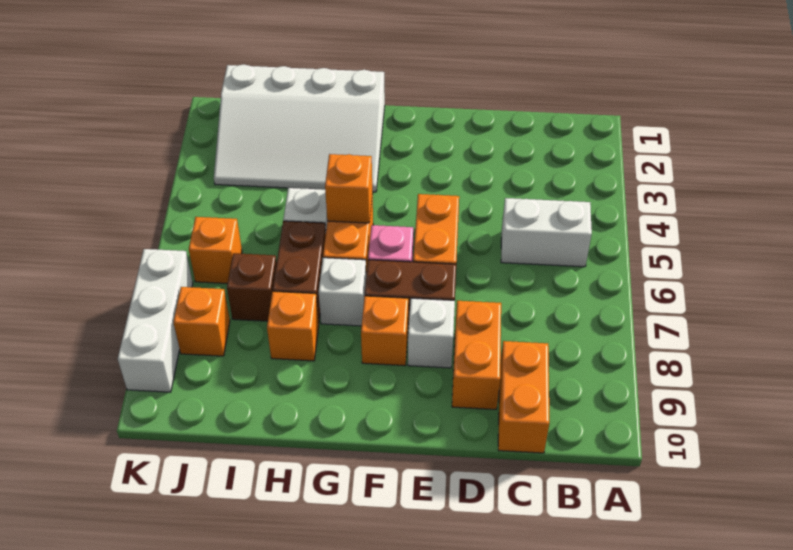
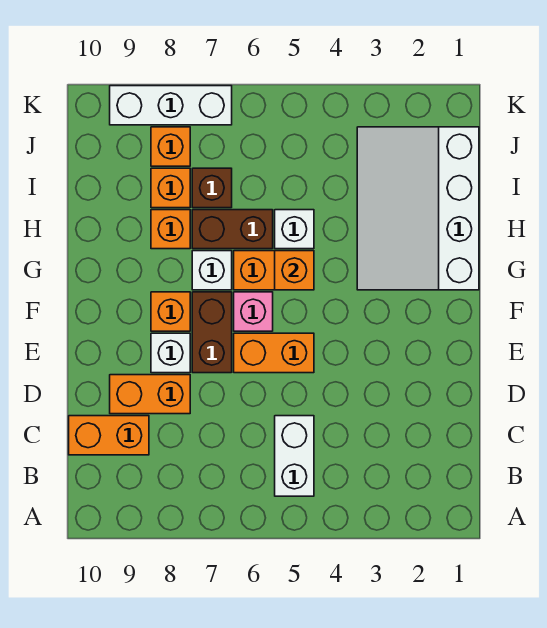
orange 1x1 brick [189,217,242,283] -> orange 1x1 brick moved to [151,168,190,208]

